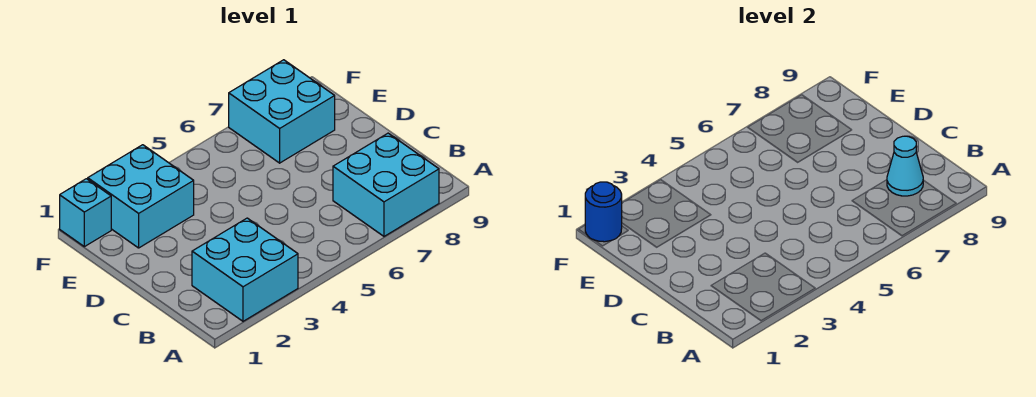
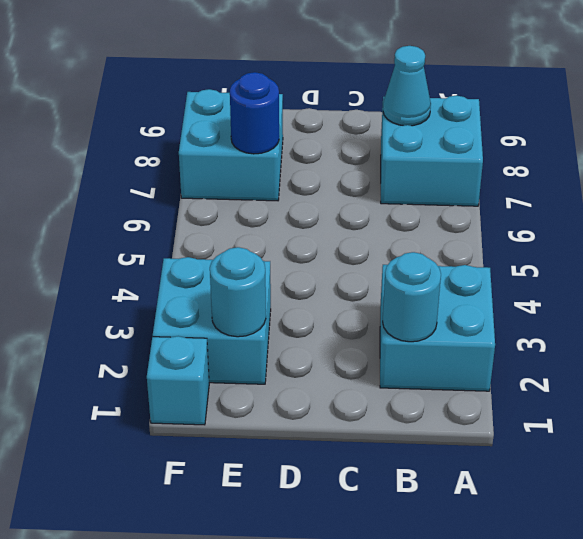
none -> cyan 1x1 round brick [383,252,441,342]
none -> cyan 1x1 round brick [210,247,266,337]
blue 1x1 round brick [585,182,622,242] -> blue 1x1 round brick moved to [230,72,279,154]

